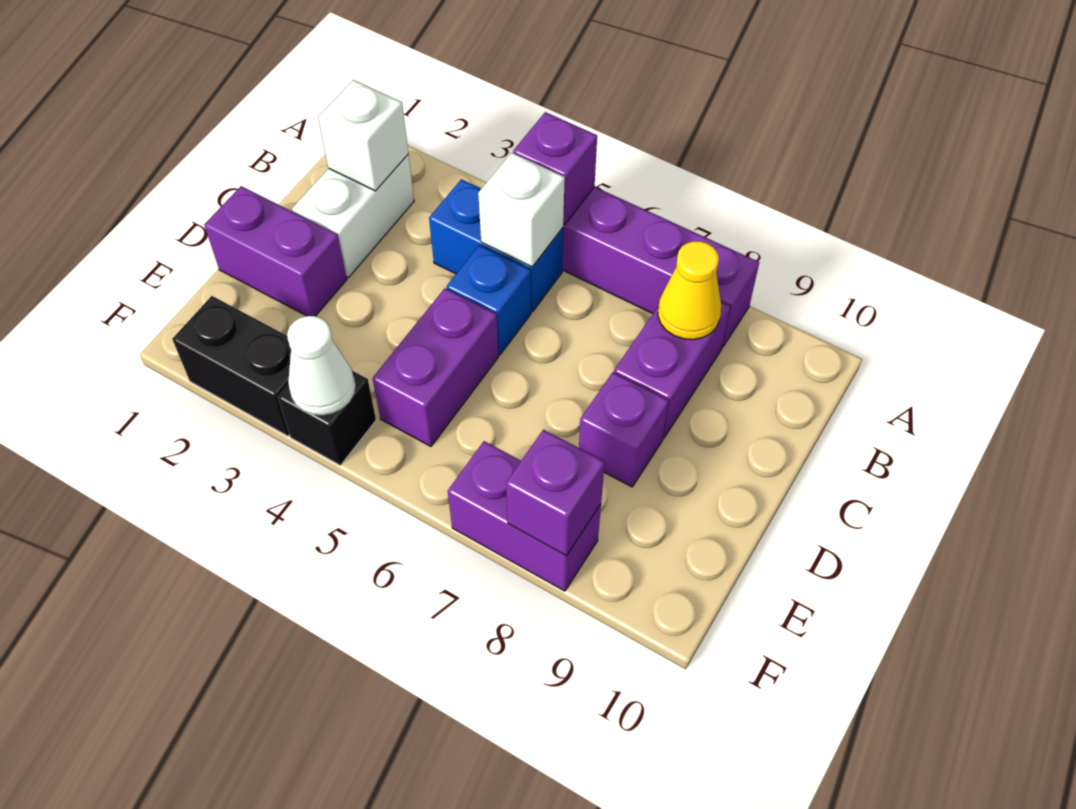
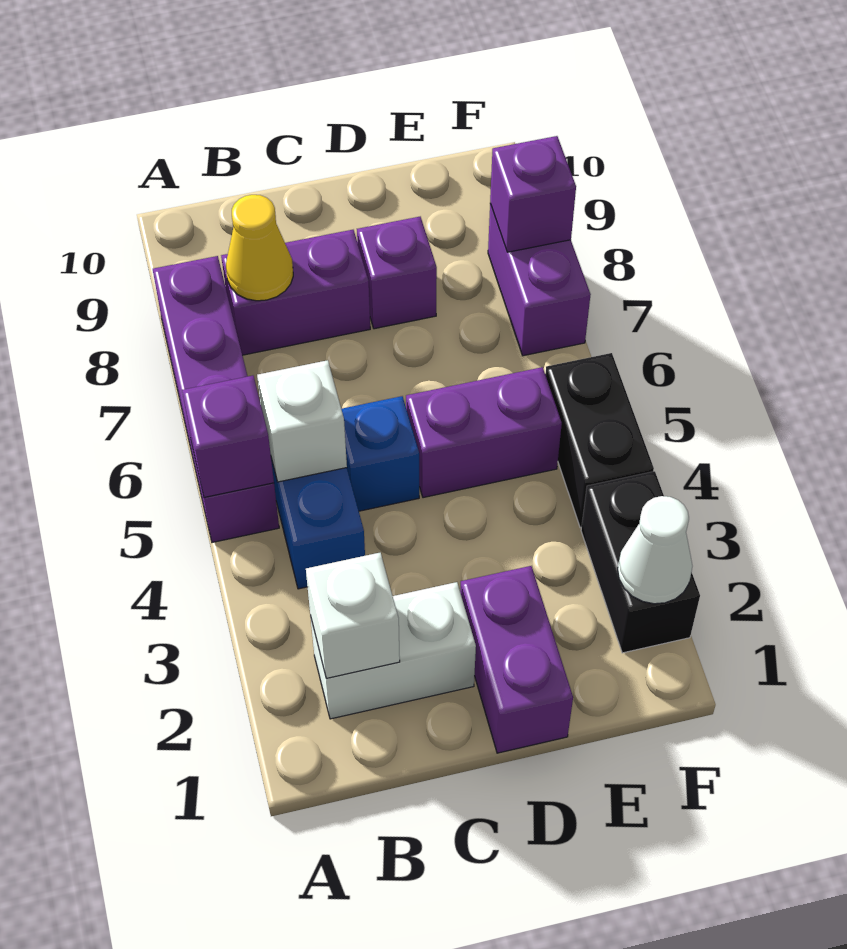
black 1x1 brick [278,371,376,465] -> black 1x2 brick [545,353,654,528]
white 1x1 cone [287,316,355,415] -> white 1x1 cone moved to [618,496,692,604]

